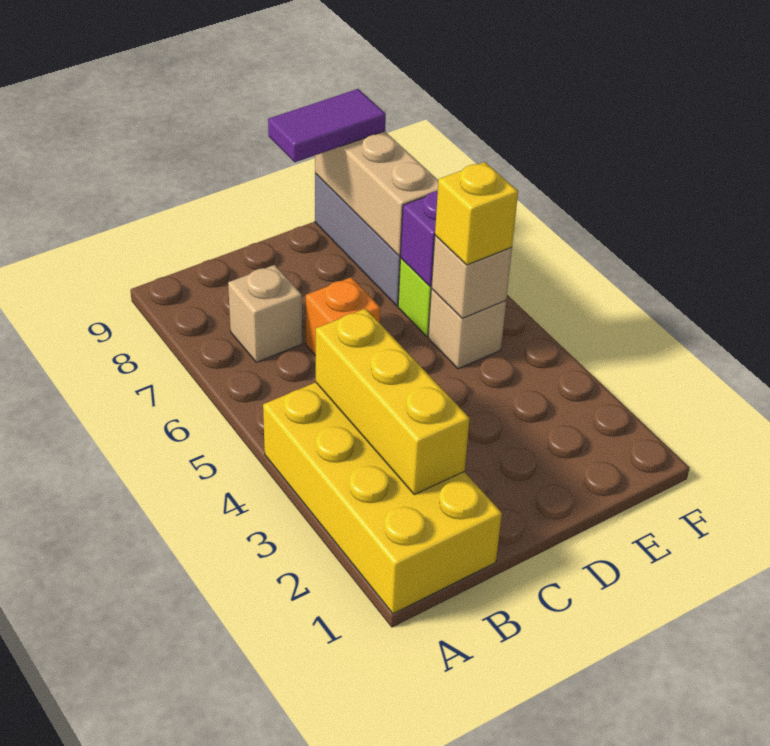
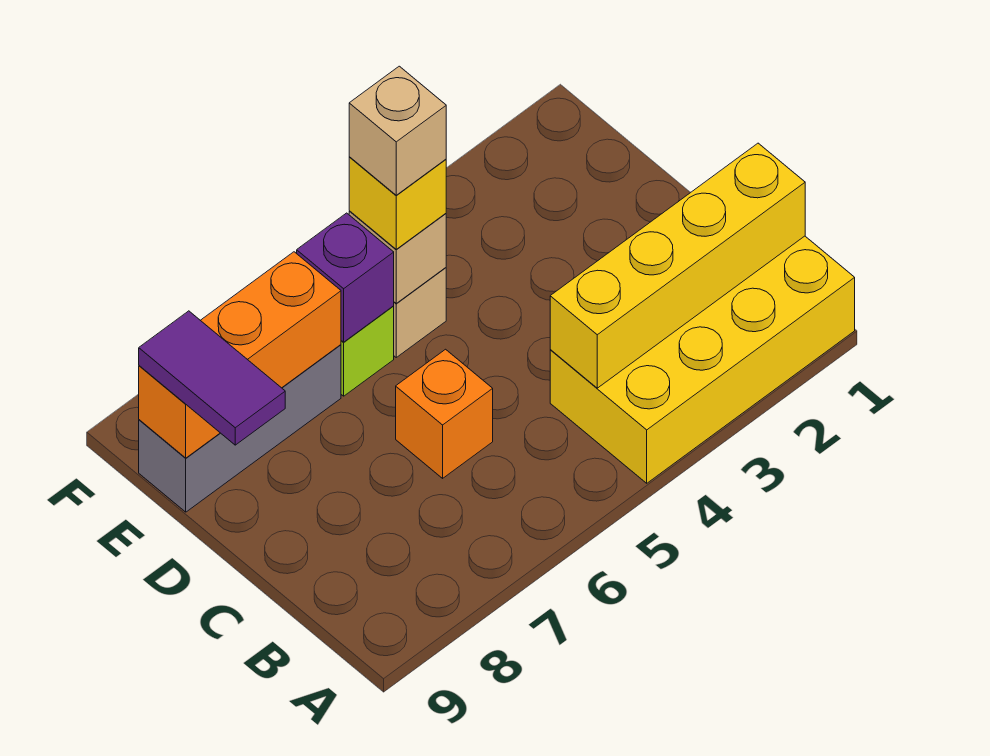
yellow 1x3 brick [316,309,470,495] -> yellow 1x4 brick [550,143,805,388]
tan 1x1 brick [228,265,302,362] -> tan 1x1 brick moved to [349,66,446,195]
tan 1x3 brick [315,131,438,256] -> orange 1x3 brick [139,252,341,458]

